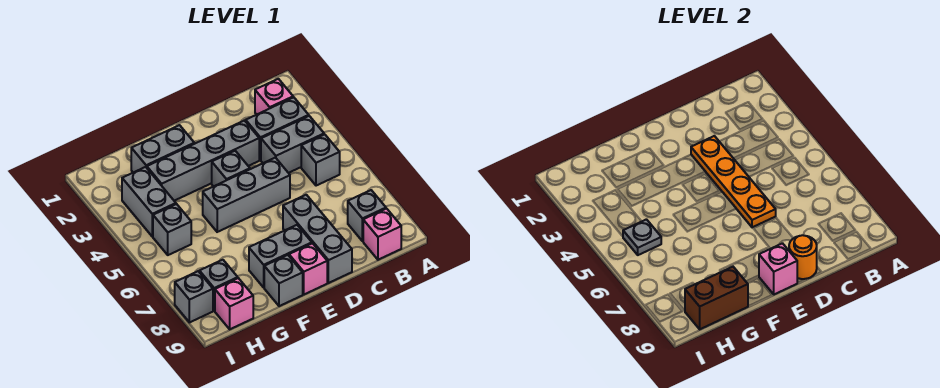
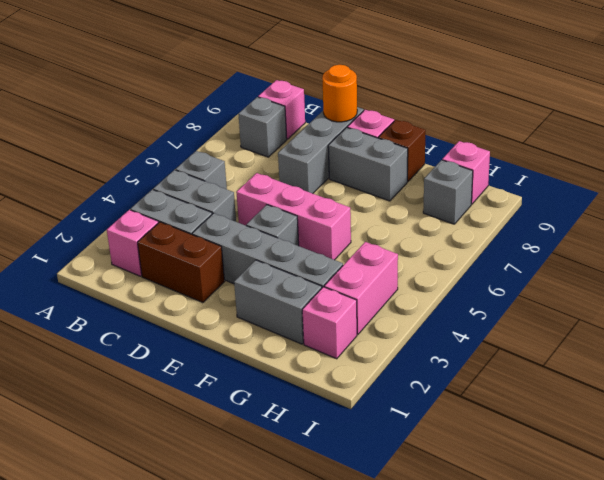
orange 1x4 plate [691,136,776,227] -> none
grey 1x3 brick [203,158,290,232] -> pink 1x3 brick [236,173,351,260]
pink 1x1 brick [759,243,797,294] -> pink 1x1 brick moved to [302,287,357,359]
grey 1x1 brick [264,255,303,306] -> brown 1x1 brick [378,120,426,182]
brown 1x2 brick [685,267,748,329] -> brown 1x2 brick moved to [138,222,225,303]
grey 1x2 brick [122,167,176,237] -> pink 1x2 brick [324,242,398,334]
grey 1x1 brick [153,204,191,255] -> none
grey 1x1 plate [623,219,661,255] -> none
grey 1x1 brick [175,271,213,322] -> none

